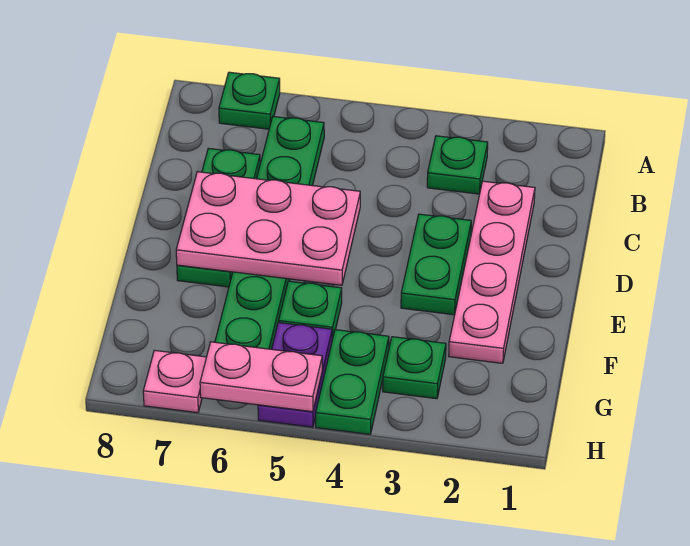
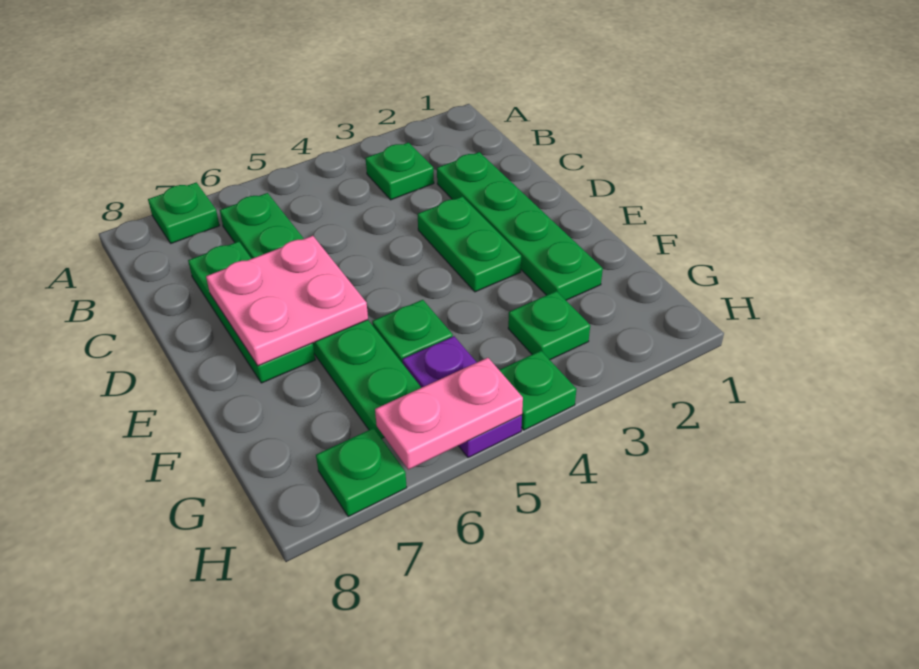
pink 1x4 plate [449,181,535,363] -> green 1x4 plate [437,152,603,300]
pink 2x3 plate [176,172,360,285] -> pink 2x2 plate [206,236,368,366]
green 1x2 plate [316,330,389,434] -> green 1x1 plate [499,351,576,430]
pink 1x1 plate [143,350,206,413] -> green 1x1 plate [316,428,407,517]

